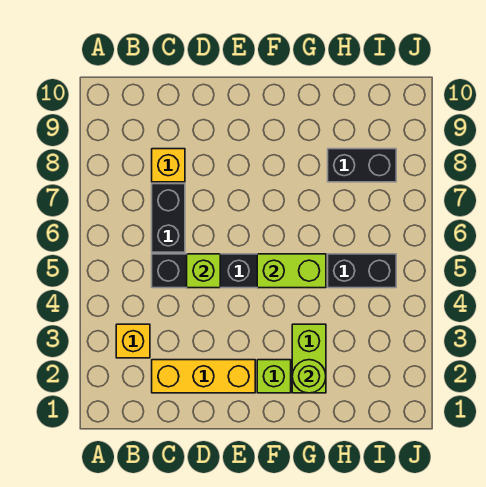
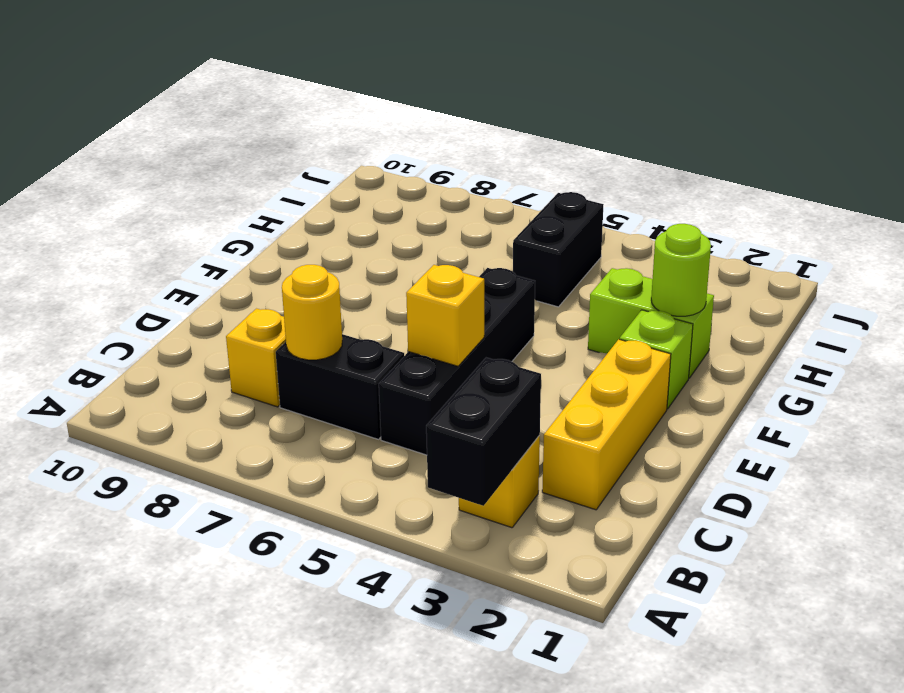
none -> yellow 1x1 round brick [282,265,342,360]
lime 1x1 brick [187,254,220,288] -> yellow 1x1 brick [406,265,484,366]
lime 1x2 brick [257,254,326,288] -> none
black 1x2 brick [328,149,396,182] -> black 1x2 brick moved to [426,358,541,506]

